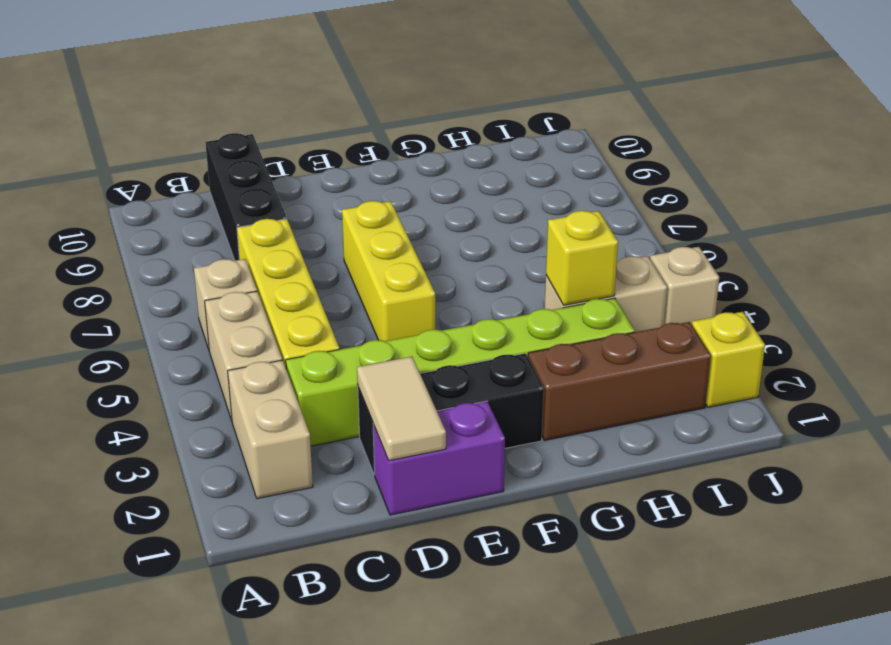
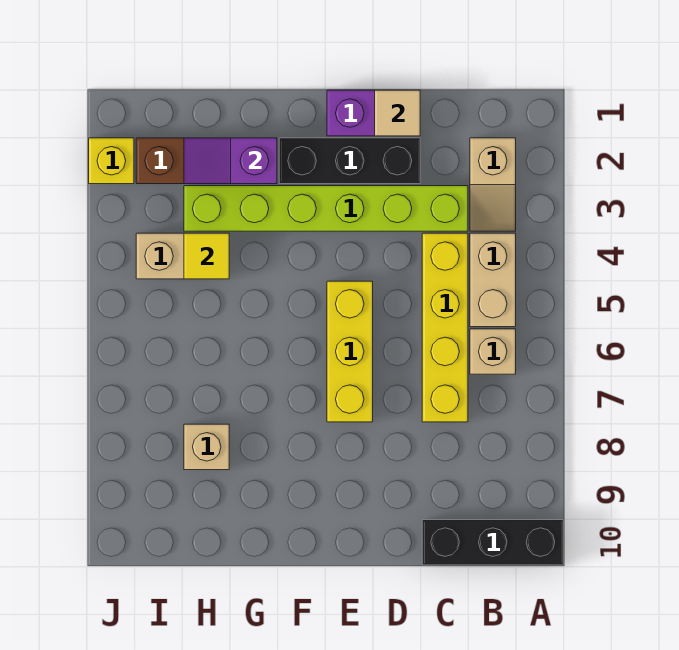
tan 1x2 brick [228,360,313,499] -> tan 1x2 slope [470,138,516,231]
black 1x3 brick [205,133,287,261] -> black 1x3 brick turned to [422,520,563,565]
tan 1x2 tile [357,357,446,461] -> tan 1x1 tile [375,90,420,136]
none -> purple 1x2 slope [184,138,277,184]
yellow 1x1 brick [546,211,618,305] -> yellow 1x1 tile [184,233,229,279]
tan 1x1 brick [650,247,719,325] -> tan 1x1 brick moved to [184,424,229,470]

